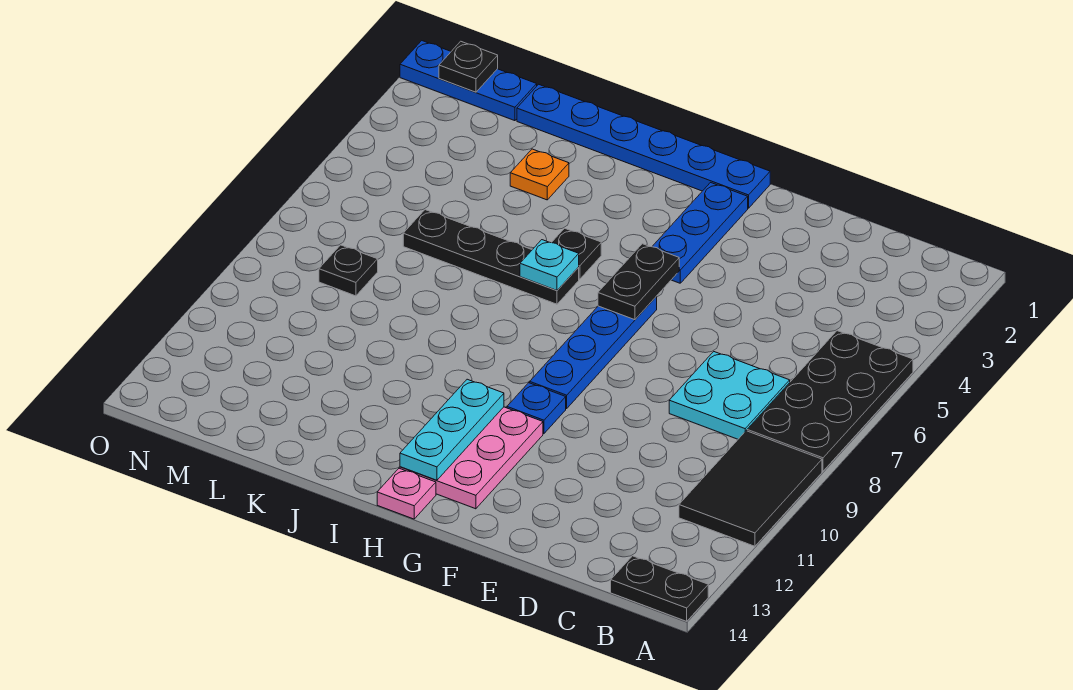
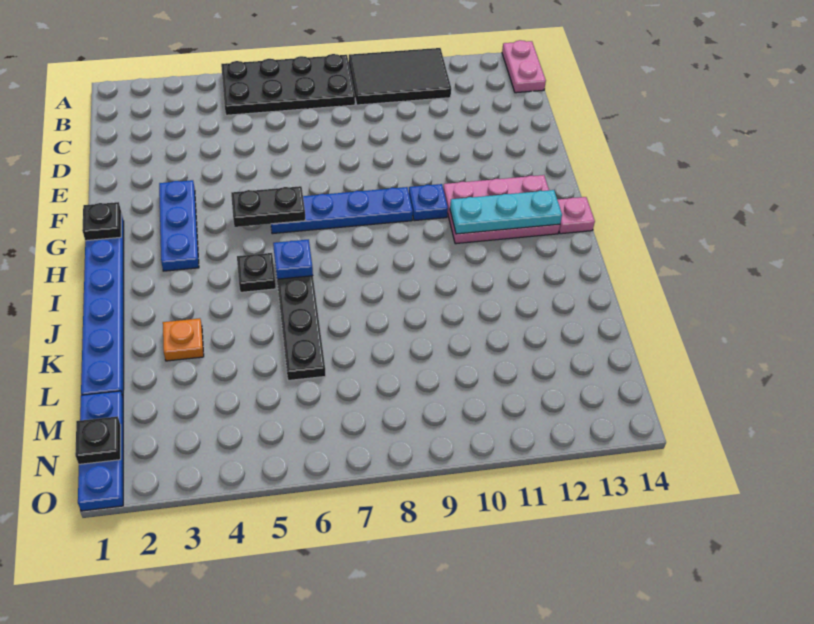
black 1x2 plate [611,556,708,621] -> pink 1x2 plate [502,40,546,93]
cyan 2x2 plate [669,352,790,439] -> none
blue 1x3 plate [652,183,748,283] -> blue 1x3 plate turned to [159,180,199,271]
cyan 1x1 plate [520,240,579,291] -> blue 1x1 plate [273,239,313,279]
black 1x1 plate [319,245,378,296] -> black 1x1 plate moved to [82,202,121,241]

